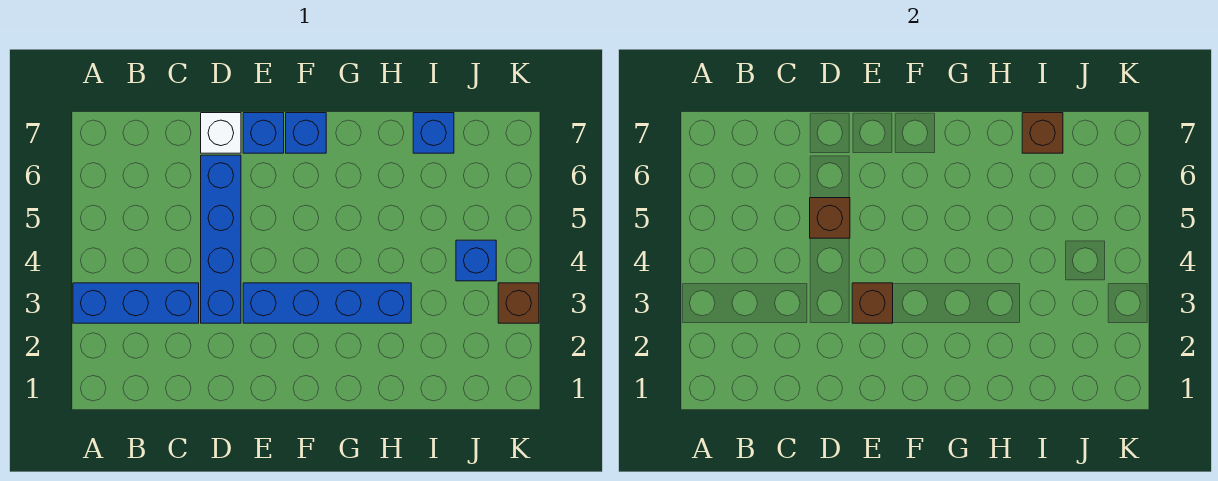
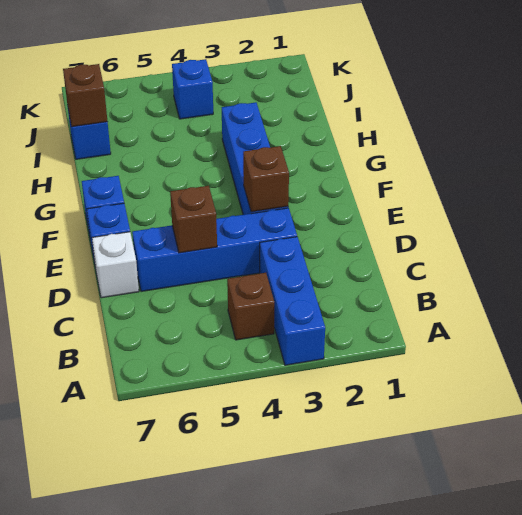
brown 1x1 brick [498,283,539,323] -> brown 1x1 brick moved to [227,273,274,340]

